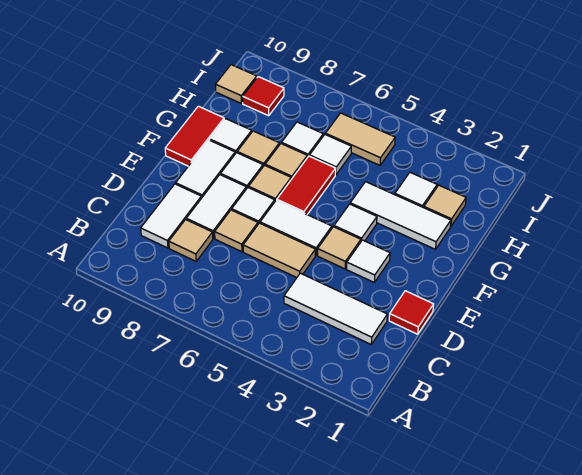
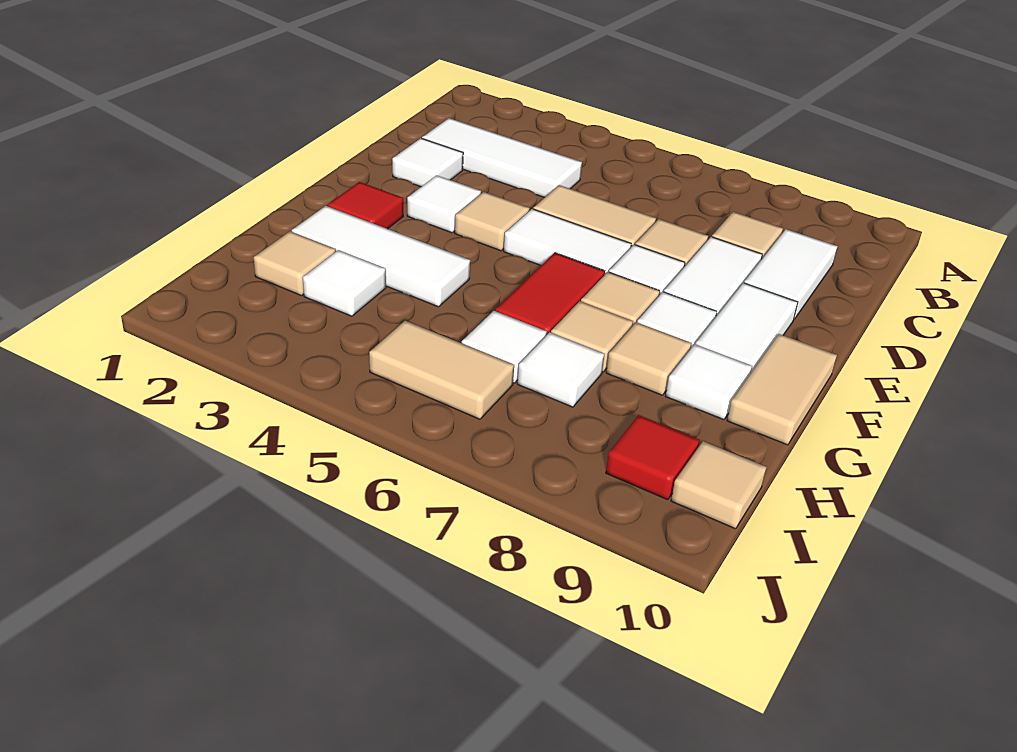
red 1x1 tile [389,291,434,334] -> red 1x1 tile moved to [327,182,403,229]
white 1x1 tile [334,204,377,241] -> white 1x1 tile moved to [392,138,463,187]
red 1x2 tile [165,106,224,166] -> tan 1x2 tile [727,334,837,445]

